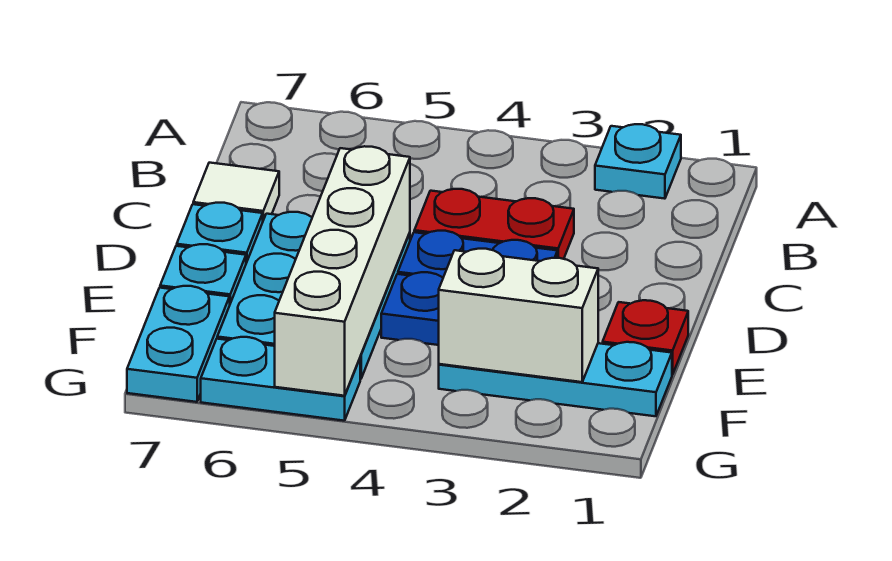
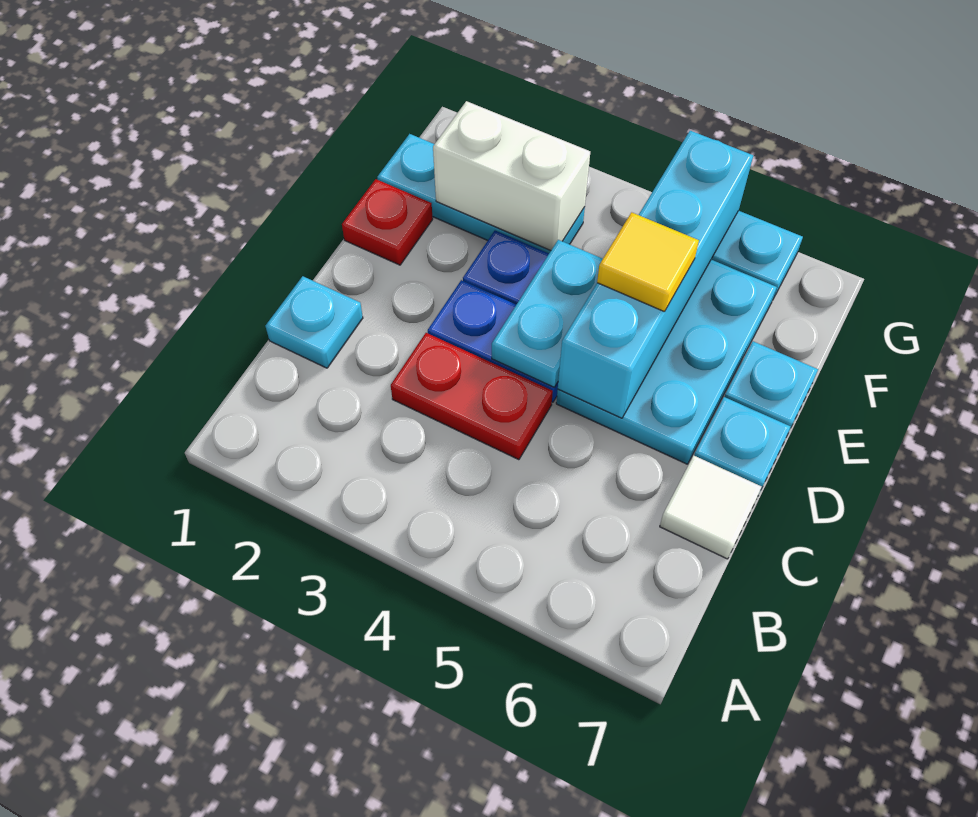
cyan 1x1 plate [595,124,681,199] -> cyan 1x1 plate moved to [265,276,363,368]
white 1x4 brick [275,146,410,396] -> cyan 1x4 brick [558,131,753,418]
none -> yellow 1x1 tile [597,212,699,312]
cyan 1x2 plate [127,286,230,402] -> cyan 1x2 plate moved to [492,240,603,387]

